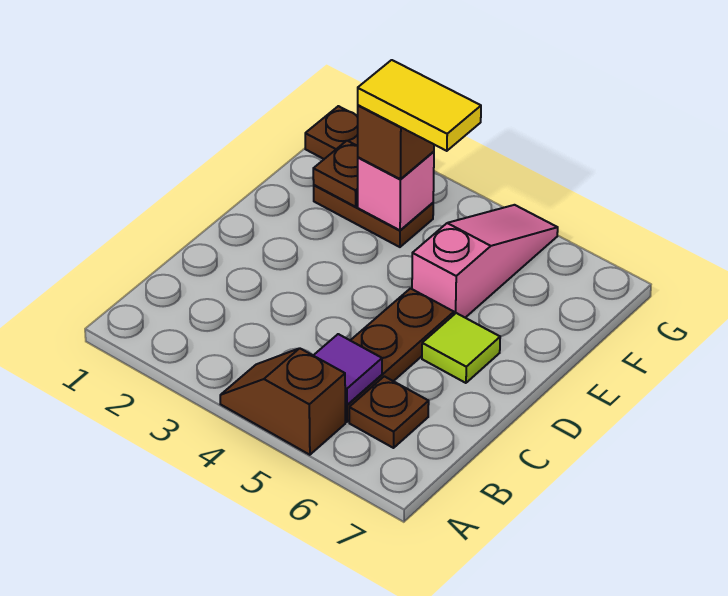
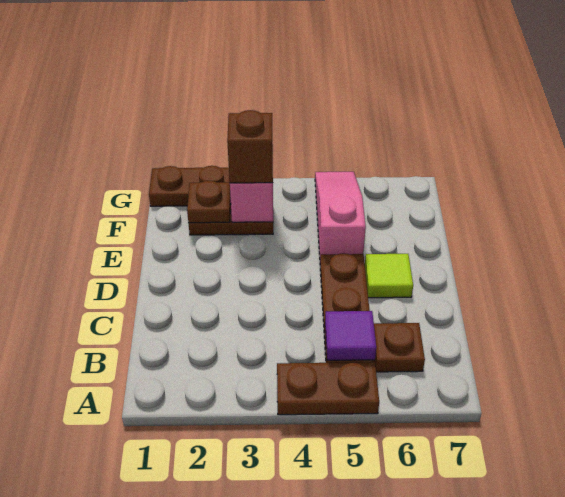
brown 1x2 slope [220,348,345,455] -> brown 1x2 plate [277,362,379,415]
yellow 1x2 tile [358,60,481,151] -> none

